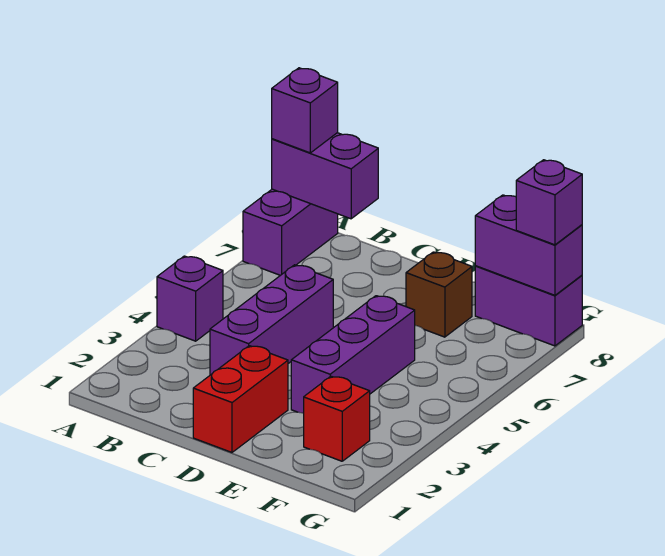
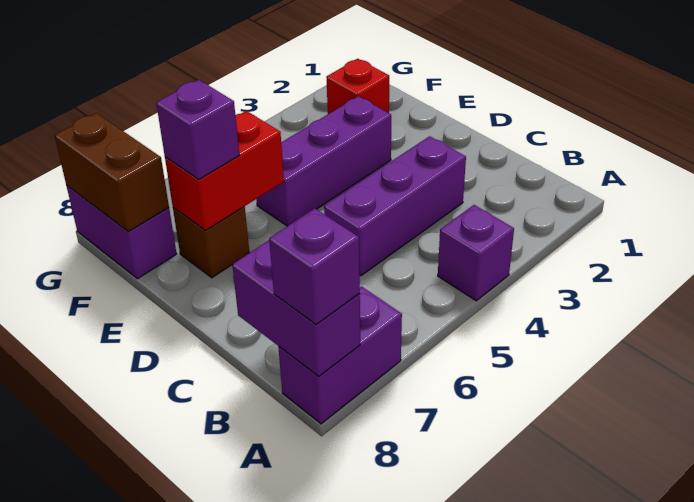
red 1x2 brick [193,346,288,452] -> red 1x2 brick moved to [165,111,284,231]
purple 1x2 brick [475,195,582,295] -> brown 1x2 brick [54,113,169,232]
purple 1x1 brick [516,160,582,245] -> purple 1x1 brick moved to [156,80,239,179]

